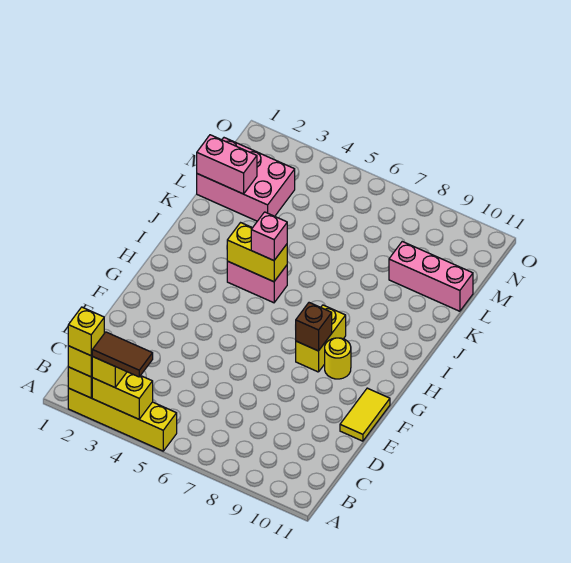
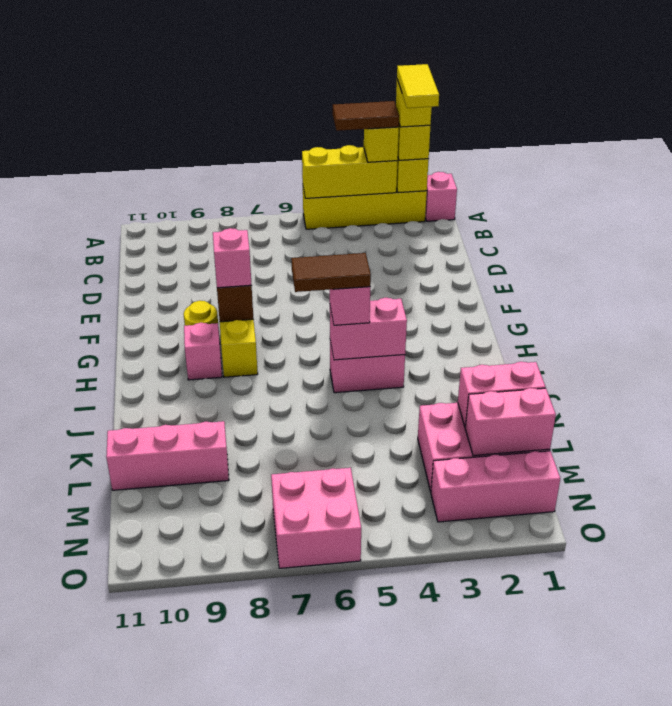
none -> pink 1x1 brick [425,172,457,221]
yellow 1x2 brick [92,372,153,419] -> yellow 1x3 brick [302,145,397,198]
yellow 1x2 tile [340,388,390,441] -> yellow 1x2 tile moved to [397,64,439,108]
none -> pink 1x1 brick [213,228,251,288]
none -> pink 1x1 brick [184,323,222,380]
yellow 1x2 brick [227,223,287,282] -> pink 1x2 brick [330,298,407,360]
none -> brown 1x2 tile [291,253,371,292]
none -> pink 1x2 brick [465,388,556,456]
none -> pink 1x3 brick [431,451,560,522]
none -> pink 2x2 brick [271,468,361,568]

